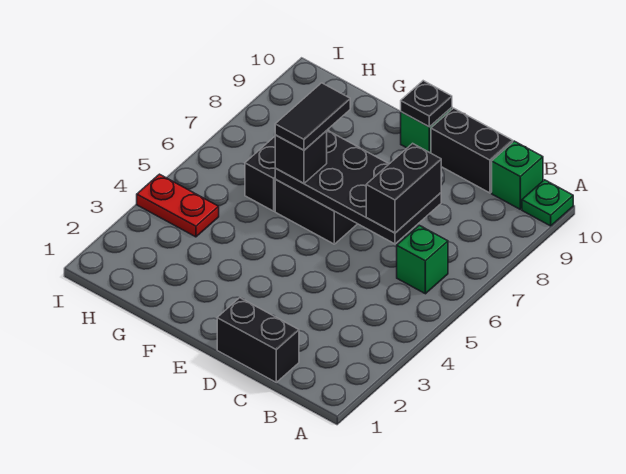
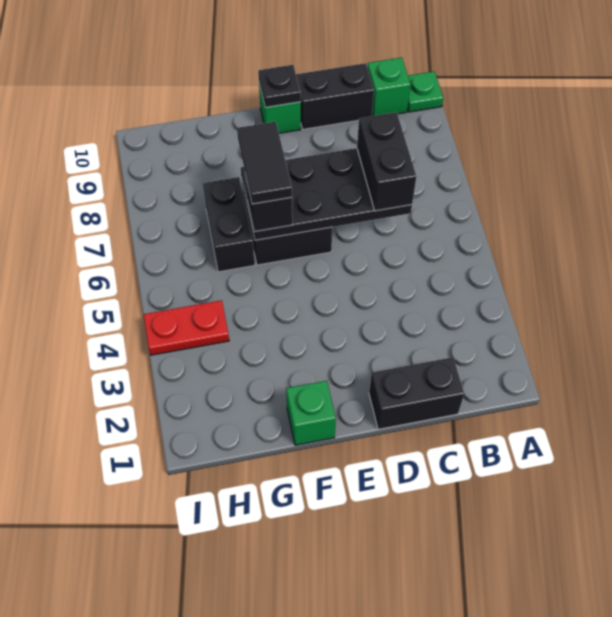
green 1x1 brick [397,225,448,294] -> green 1x1 brick moved to [286,381,336,445]

